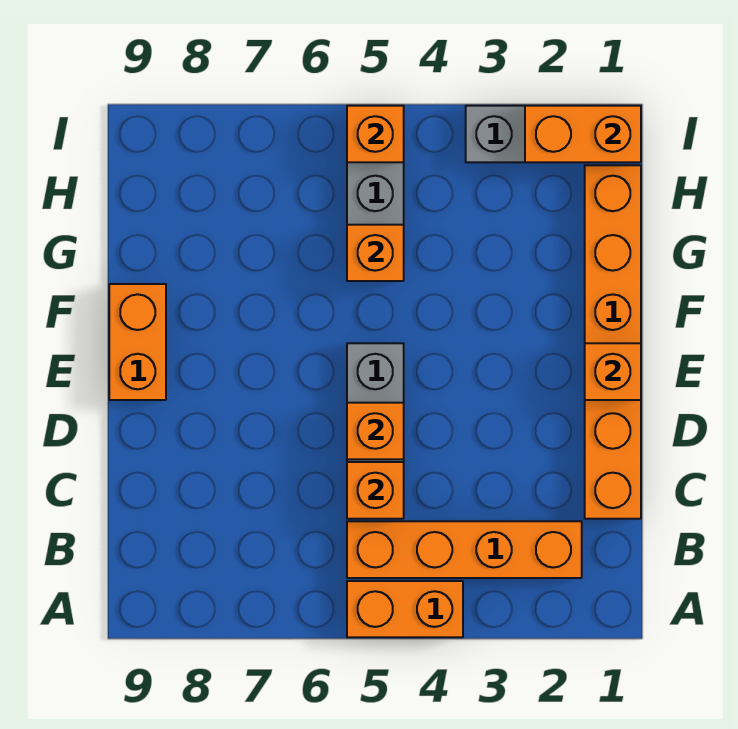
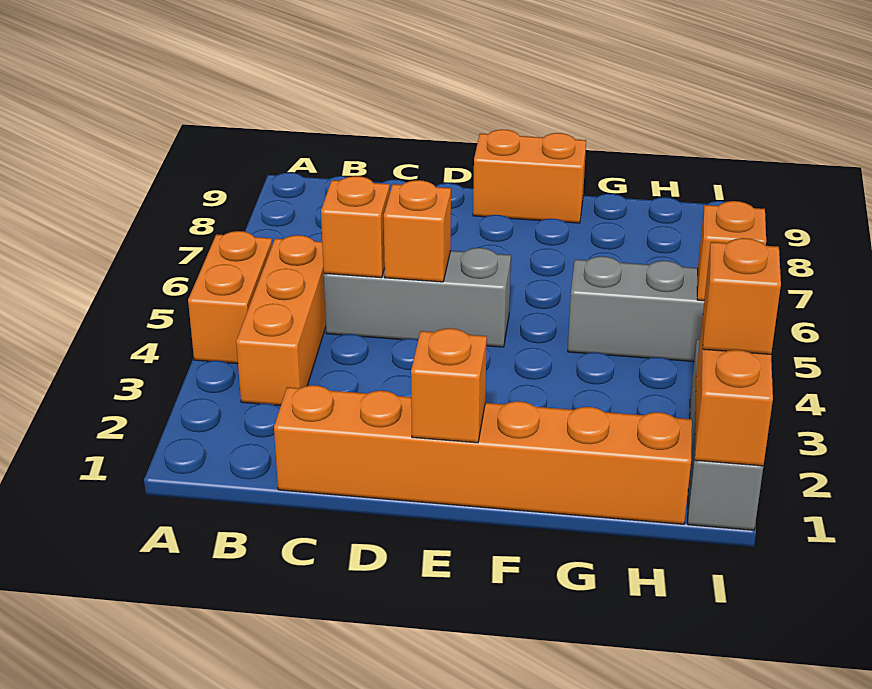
orange 1x4 brick [347,521,582,578] -> orange 1x3 brick [236,235,326,406]
orange 1x1 brick [347,225,404,281] -> orange 1x1 brick moved to [703,238,781,354]

